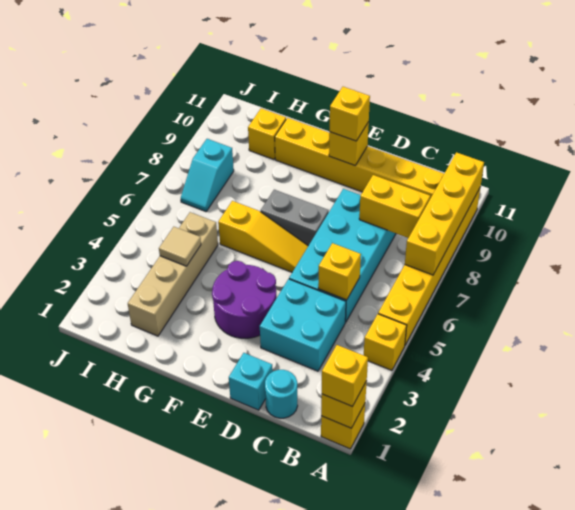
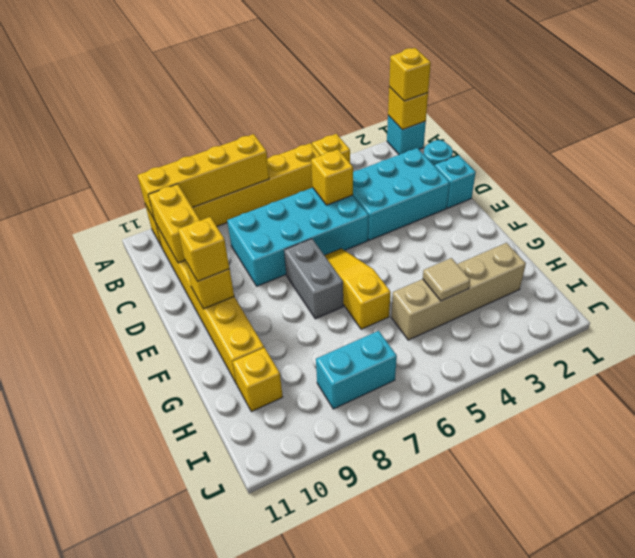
yellow 1x1 brick [321,404,365,449] -> cyan 1x1 brick [387,115,426,155]
yellow 1x2 brick [359,175,430,238] -> yellow 1x2 brick moved to [148,184,200,263]
cyan 2x2 brick [260,279,346,371] -> cyan 2x3 brick [353,148,450,240]
purple 2x2 round brick [212,261,276,338] -> none
cyan 1x2 slope [181,139,234,212] -> cyan 1x2 brick [316,331,397,409]

